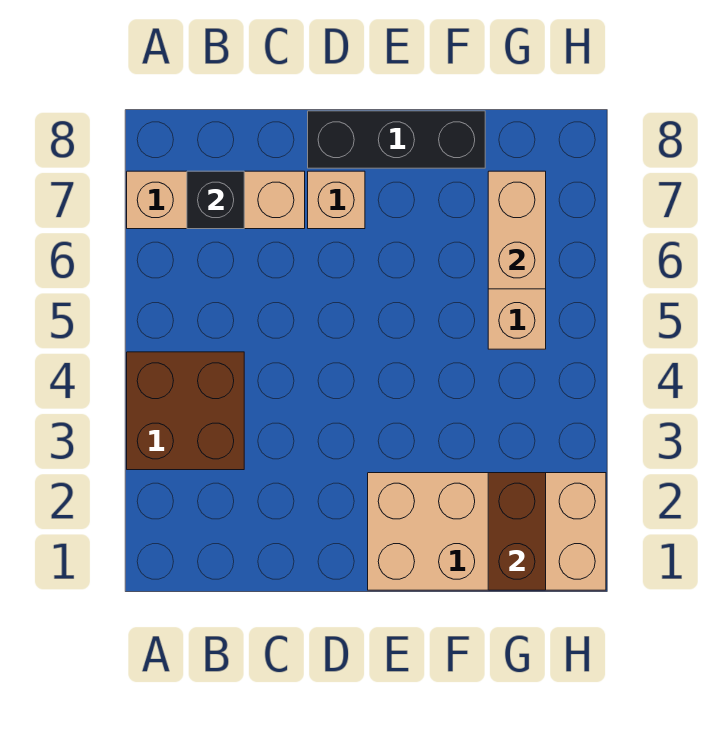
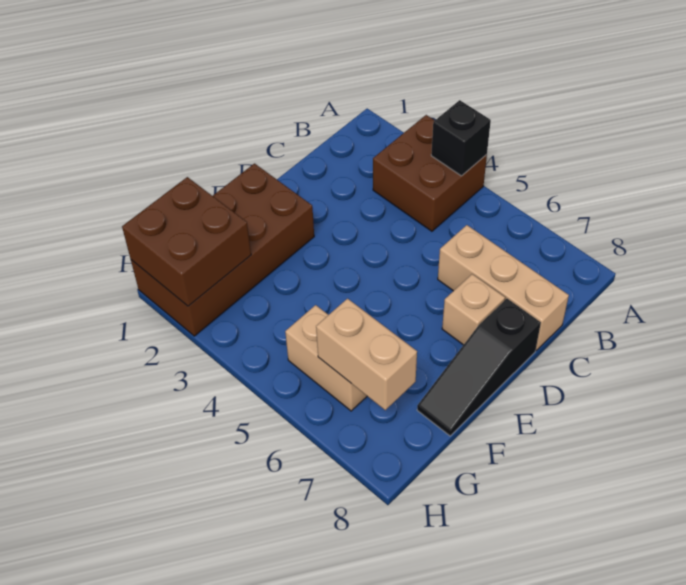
tan 1x3 brick [127,171,305,229] -> tan 1x3 brick turned to [438,225,569,350]
black 1x1 brick [187,171,244,229] -> black 1x1 brick moved to [431,100,491,176]
black 1x3 brick [308,111,485,168] -> black 1x3 slope [417,299,541,436]
tan 2x4 brick [368,473,606,590] -> brown 2x4 brick [131,164,314,336]
brown 1x2 brick [488,473,546,590] -> brown 2x2 brick [122,177,251,306]

